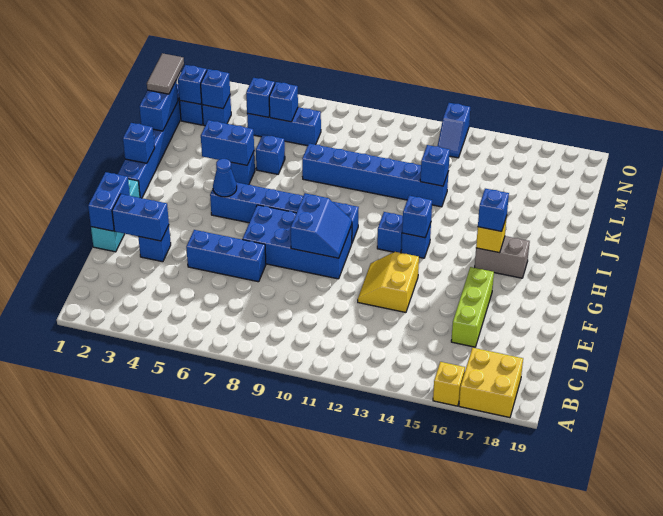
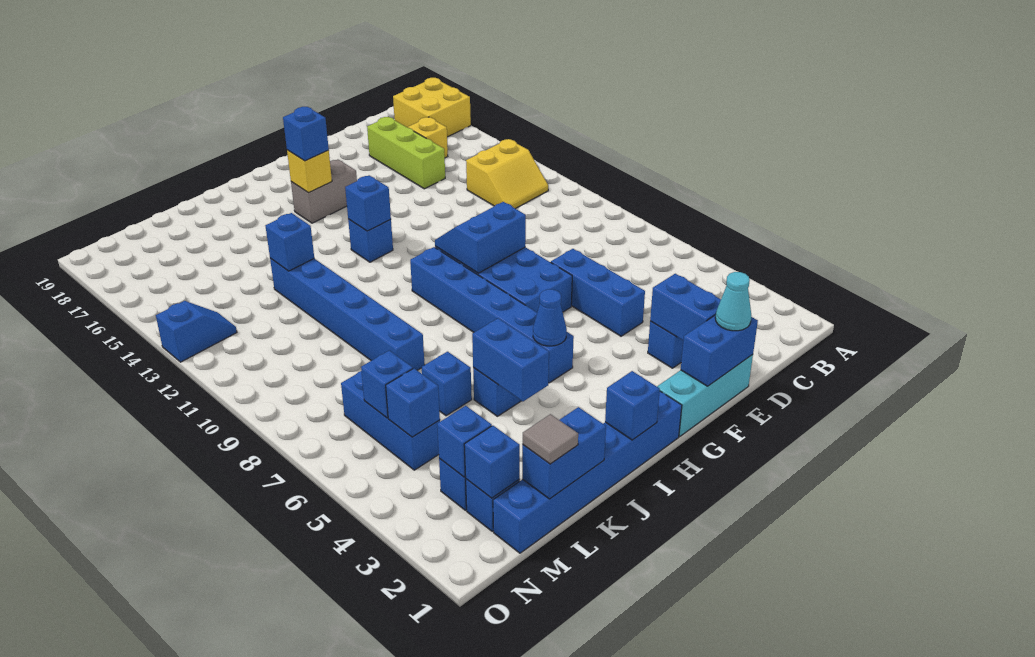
yellow 1x1 brick [433,362,465,406] -> yellow 1x1 brick moved to [408,117,448,158]
lime 1x3 brick [451,267,494,347] -> lime 1x3 brick turned to [367,117,445,189]
none -> cyan 1x1 cone [715,272,751,331]
yellow 2x2 slope [358,252,419,313] -> yellow 2x2 slope moved to [466,139,548,209]
blue 1x1 brick [377,212,403,253] -> none
grey 1x2 brick [475,236,530,278] -> grey 1x2 brick turned to [291,160,357,223]
grey 1x2 tile [147,53,184,94] -> grey 1x1 tile [522,414,578,464]

